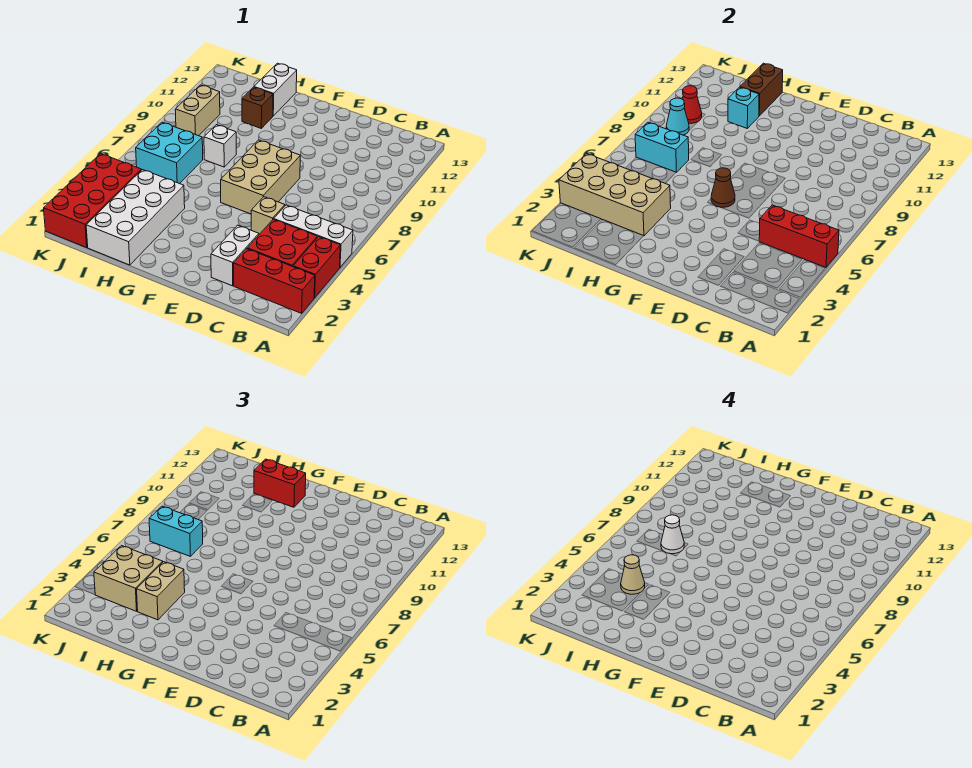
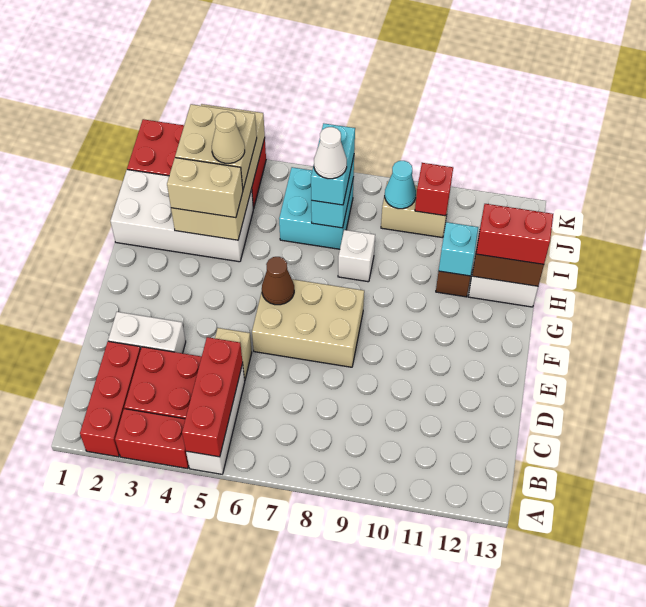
red 1x2 brick [254,459,306,507] -> red 1x2 brick turned to [476,204,553,264]
red 1x1 cone [682,86,702,123] -> red 1x1 brick [415,163,453,216]

